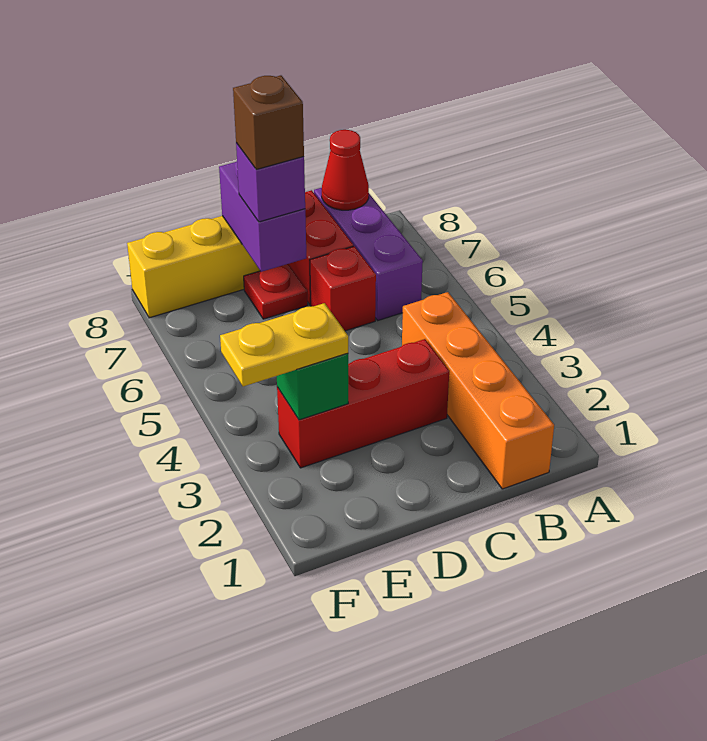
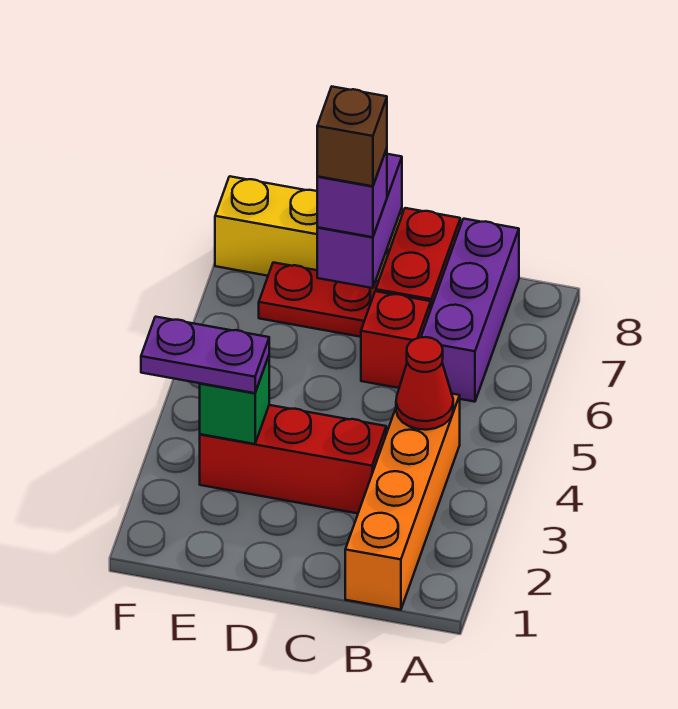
red 1x1 cone [322,130,369,210] -> red 1x1 cone moved to [396,337,453,430]
red 1x1 plate [244,264,308,319] -> red 1x2 plate [259,262,378,337]
yellow 1x2 plate [220,303,348,387] -> purple 1x2 plate [141,317,269,393]

